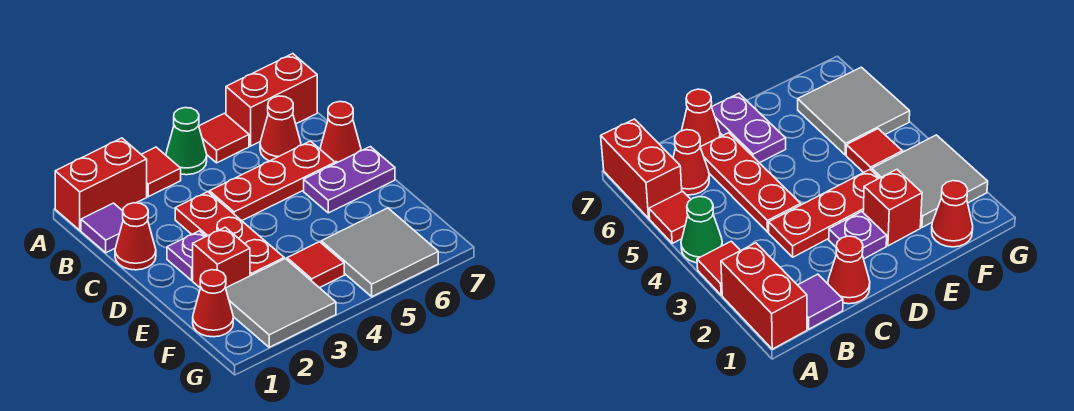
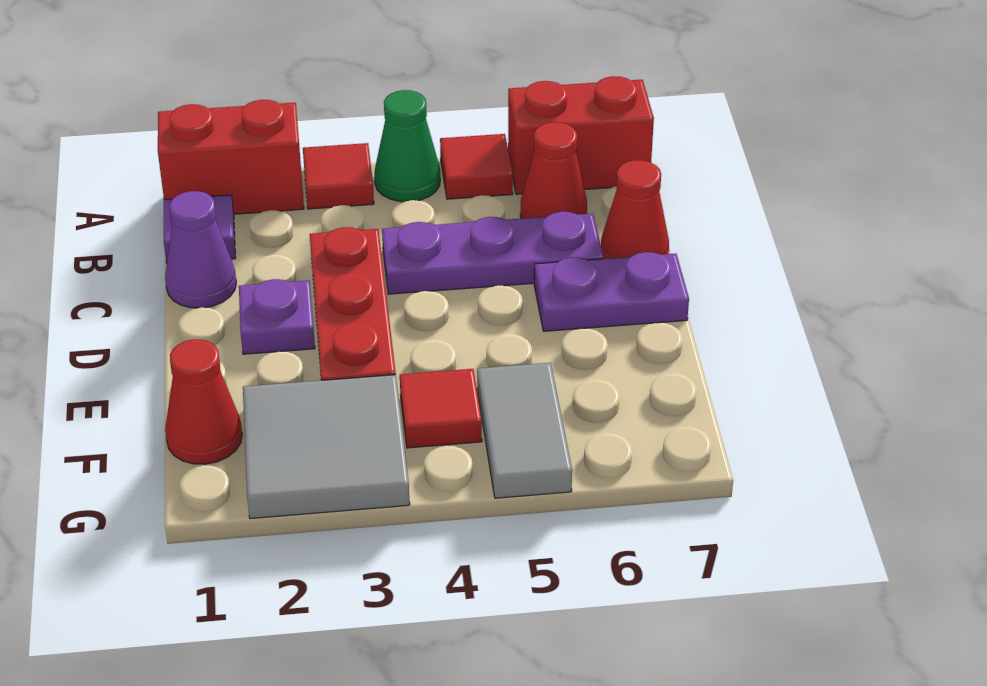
red 1x1 cone [115,203,156,270] -> purple 1x1 cone [165,191,236,308]
red 1x3 plate [209,141,335,221] -> purple 1x3 plate [382,212,603,294]
red 1x1 brick [193,227,250,288] -> none
grey 2x2 tile [321,208,438,297] -> grey 1x2 tile [477,363,572,498]

